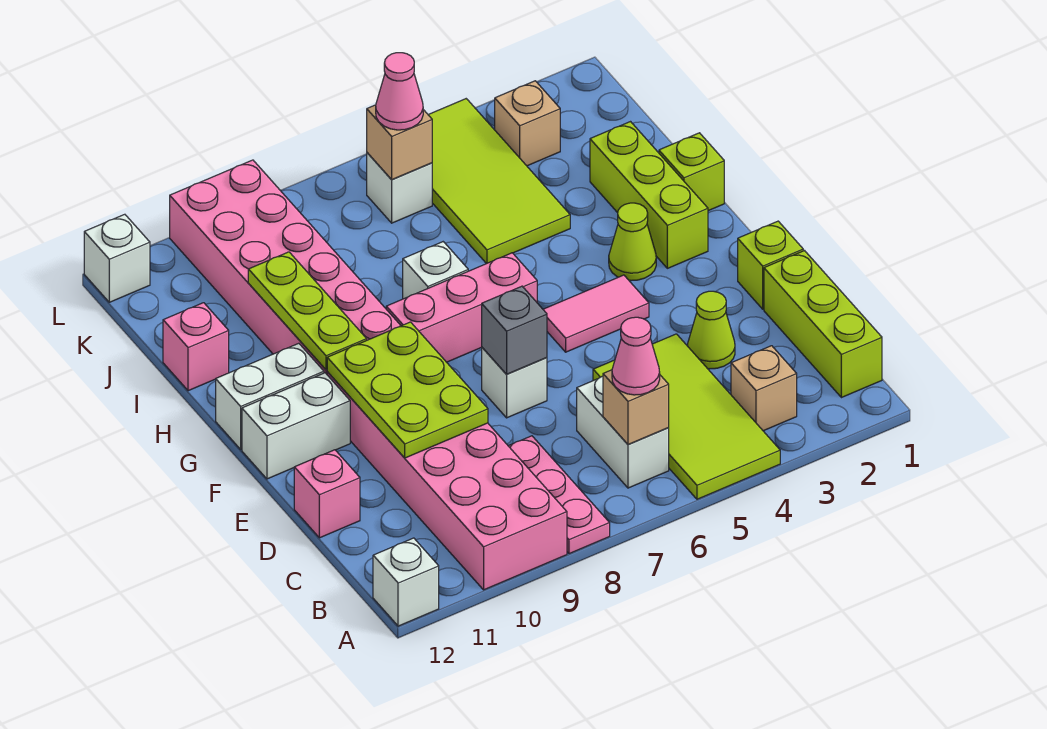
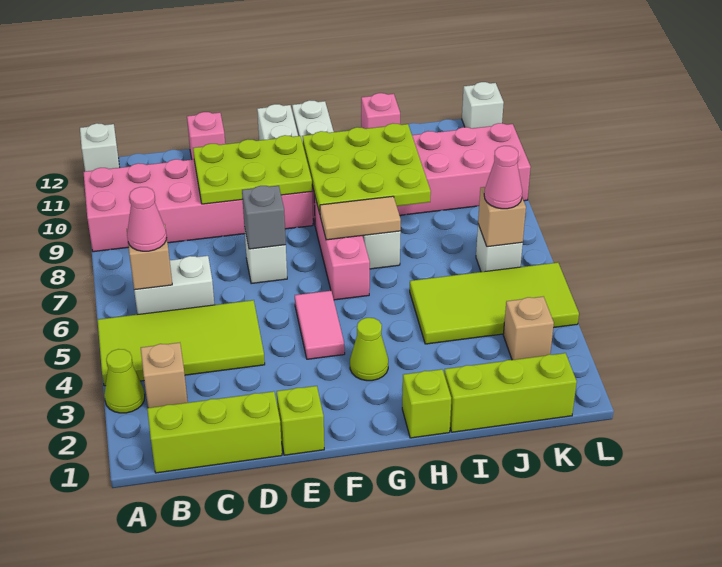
pink 1x3 plate [509,436,610,554] -> none
lime 1x1 cone [688,291,735,369] -> lime 1x1 cone moved to [104,349,145,413]
lime 1x3 brick [590,122,708,268] -> lime 1x3 brick moved to [444,353,577,432]
none -> tan 1x2 tile [320,196,401,240]
lime 1x3 plate [248,252,367,370] -> lime 3x3 plate [302,123,431,214]

